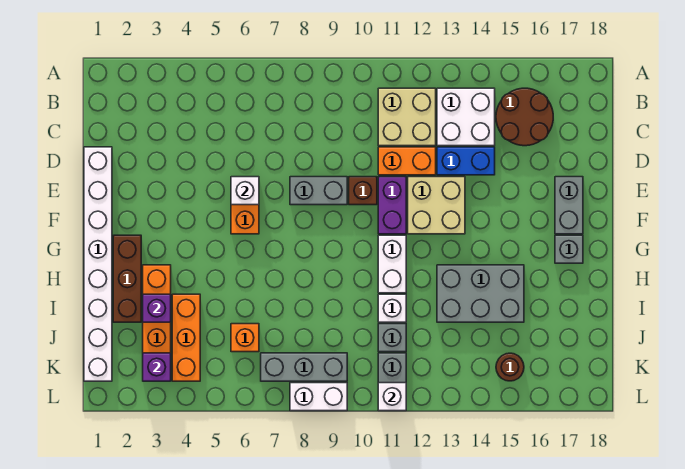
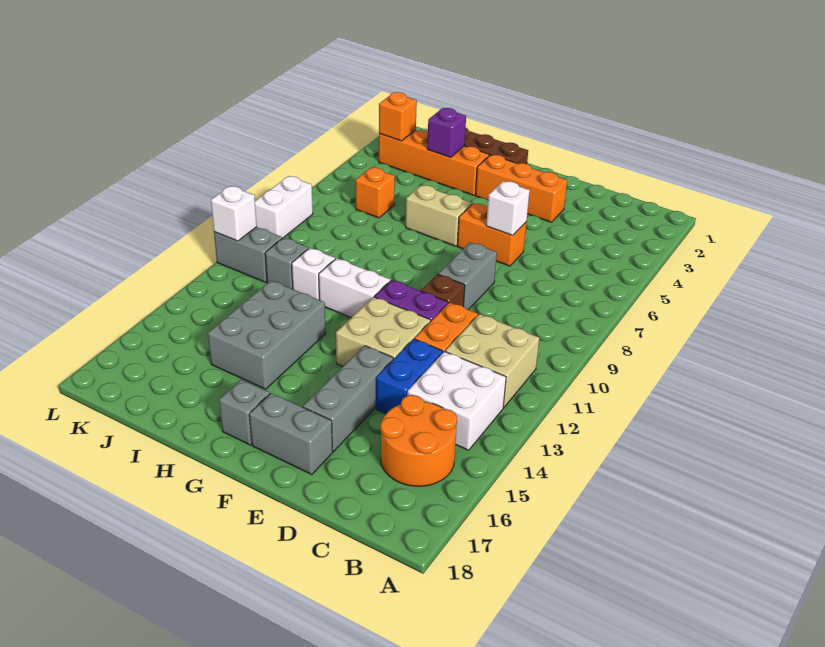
brown 2x2 round brick [496,88,553,146] -> orange 2x2 round brick [381,395,457,486]
white 1x8 brick [84,147,112,381] -> none
none -> tan 1x2 brick [406,185,472,246]
orange 1x3 brick [172,294,200,381] -> orange 1x3 brick moved to [475,155,567,222]
purple 1x1 brick [143,353,171,381] -> orange 1x1 brick [379,92,417,141]
grey 1x3 brick [261,353,347,381] -> grey 1x3 brick moved to [303,346,393,452]
brown 1x1 round brick [496,353,524,381] -> none

